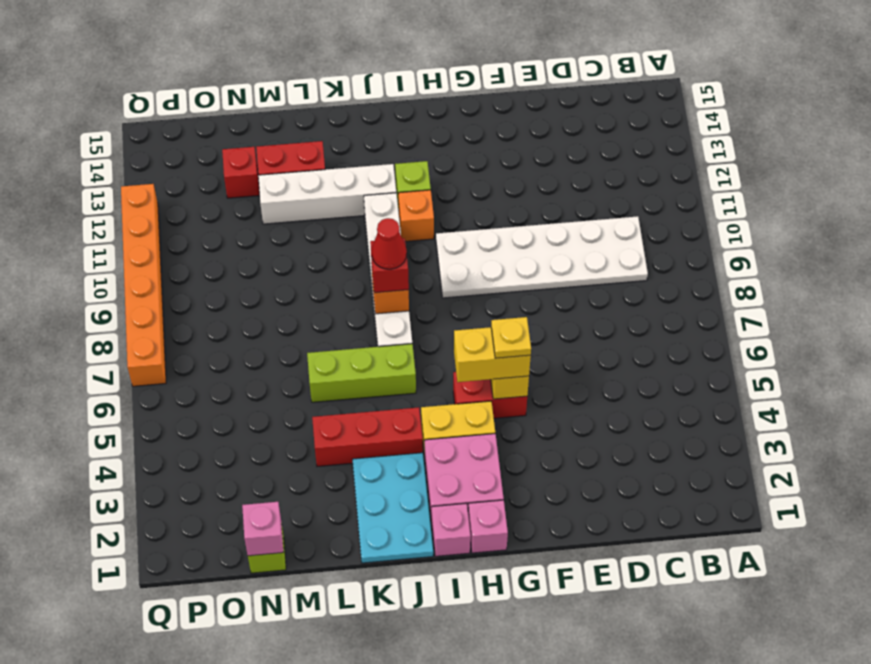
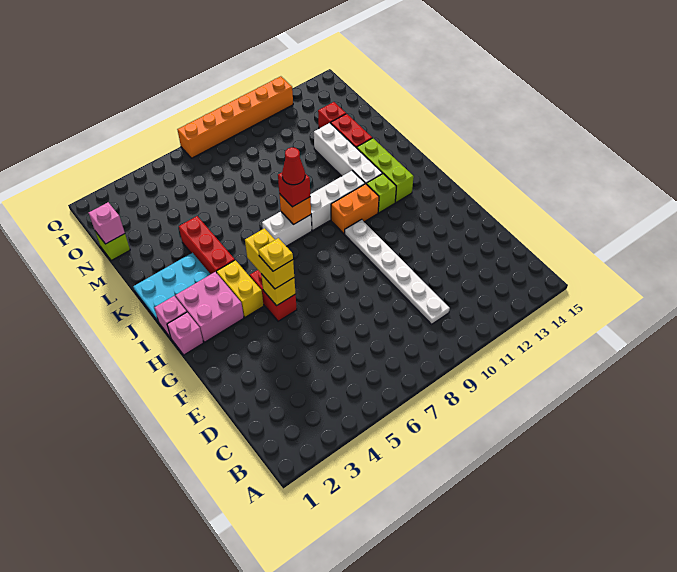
white 2x6 plate [436,216,648,298] -> white 1x6 plate [345,219,450,324]
orange 1x1 brick [398,190,434,241] -> orange 1x2 brick [331,184,379,234]
lime 1x3 brick [307,344,416,402] -> lime 1x3 brick moved to [357,138,414,202]

